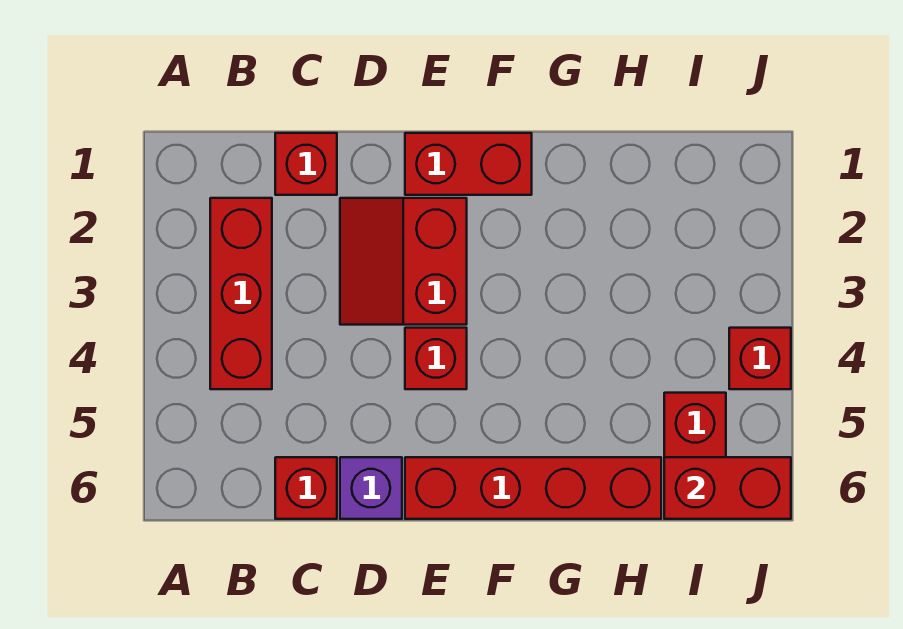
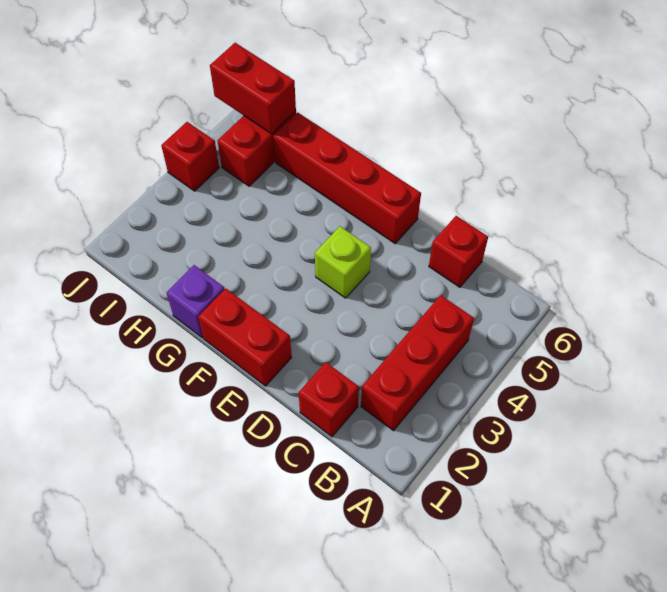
red 2x2 slope [340,198,467,325] -> none
purple 1x1 brick [340,457,402,519] -> purple 1x1 brick moved to [166,265,225,338]
red 1x1 brick [405,328,467,389] -> lime 1x1 brick [315,226,371,298]

